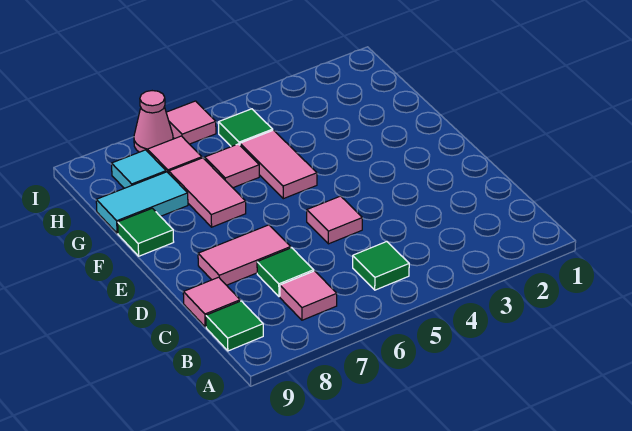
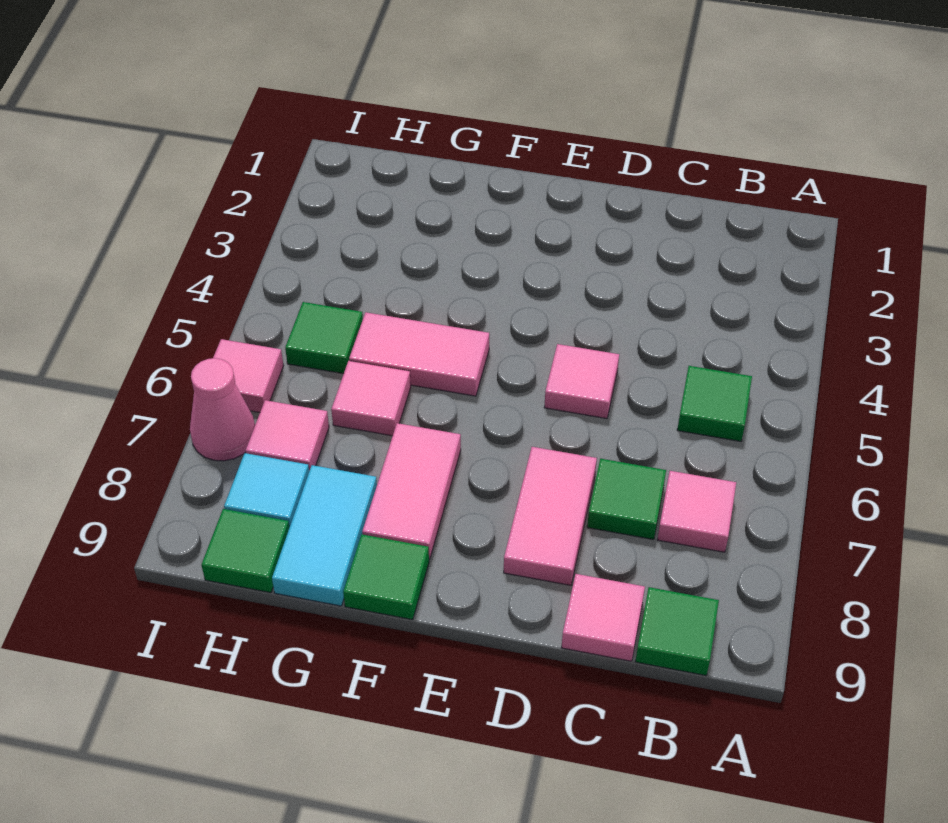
pink 1x2 tile [169,158,246,227] -> pink 1x2 tile turned to [362,423,461,559]
none -> green 1x1 tile [202,509,290,593]

